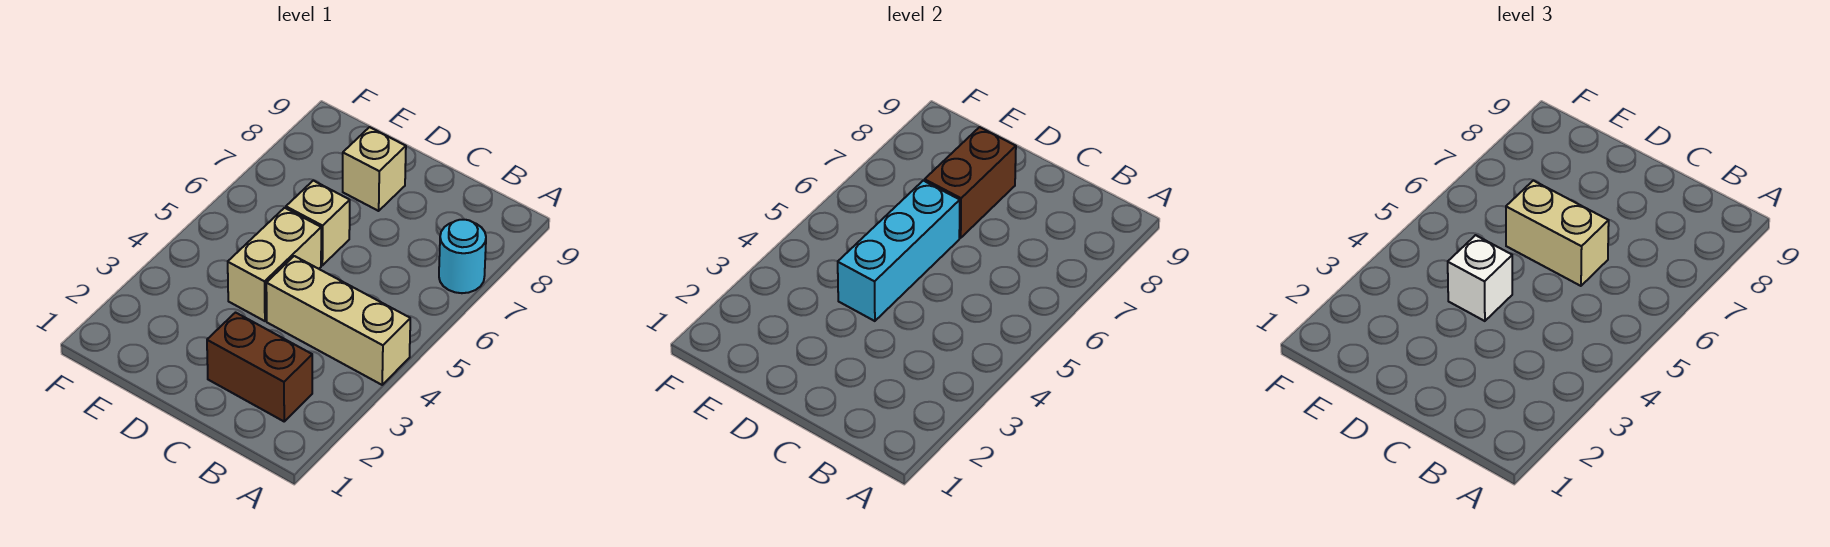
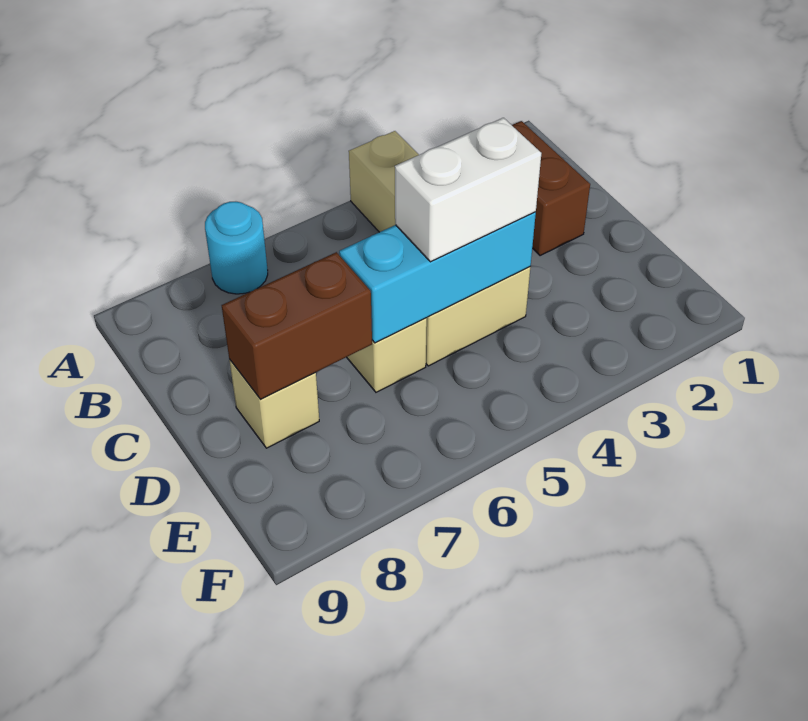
tan 1x2 brick [1506,181,1609,286] -> none
white 1x1 brick [1448,235,1512,321] -> white 1x2 brick [395,118,541,262]

